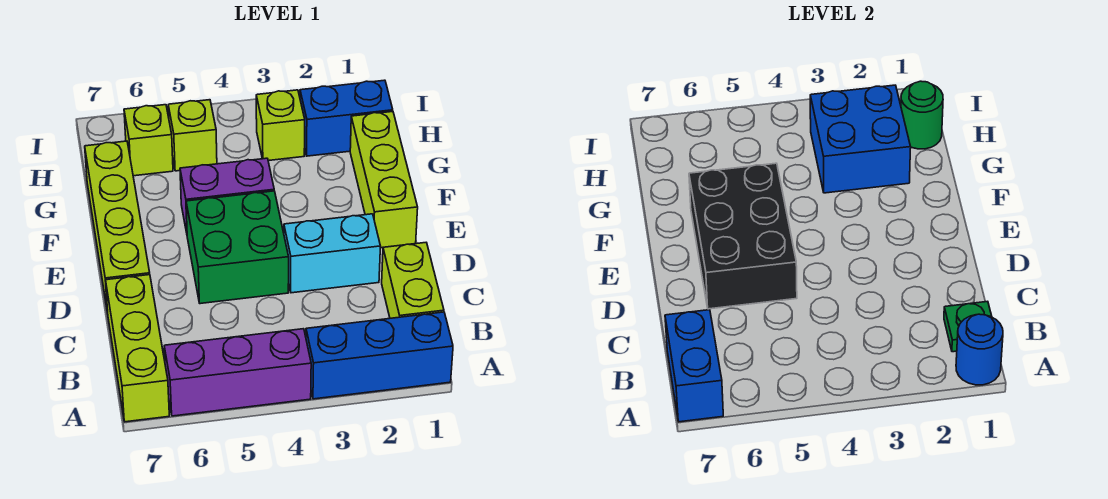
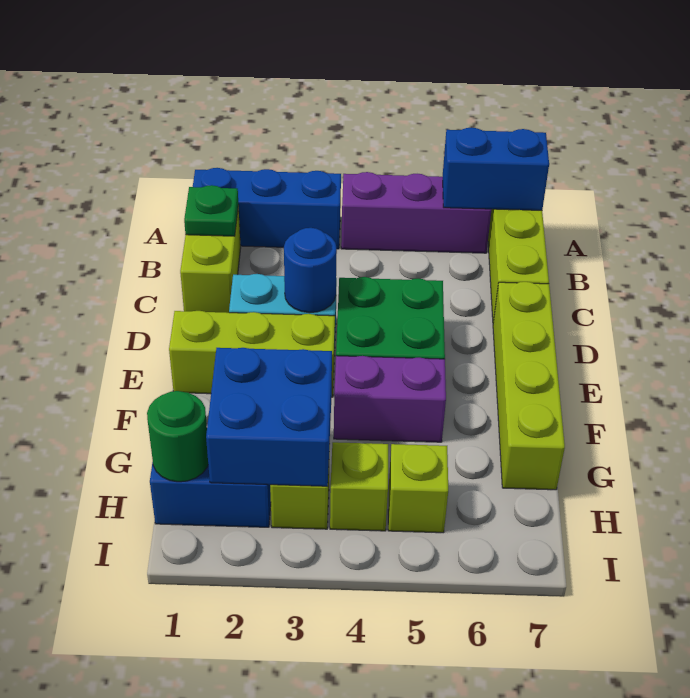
blue 1x1 round brick [956,314,1003,385] -> blue 1x1 round brick moved to [284,228,337,313]
blue 1x2 brick [665,310,723,422] -> blue 1x2 brick turned to [443,128,549,210]
black 2x3 brick [689,163,797,309] -> none
lime 1x3 brick [350,112,418,248] -> lime 1x3 brick turned to [169,311,335,397]
lime 1x1 brick [124,105,173,176] -> lime 1x1 brick moved to [330,442,388,531]

